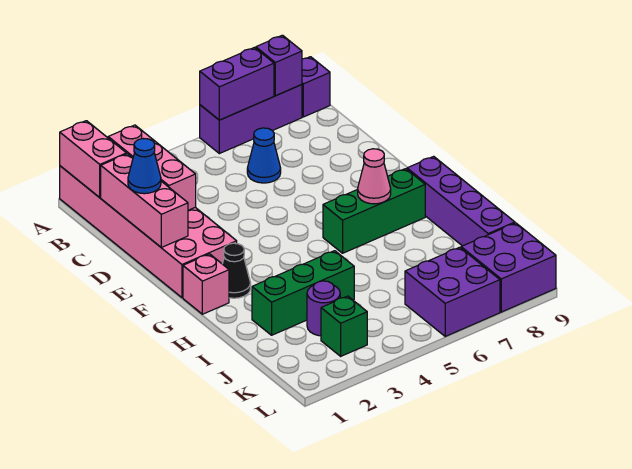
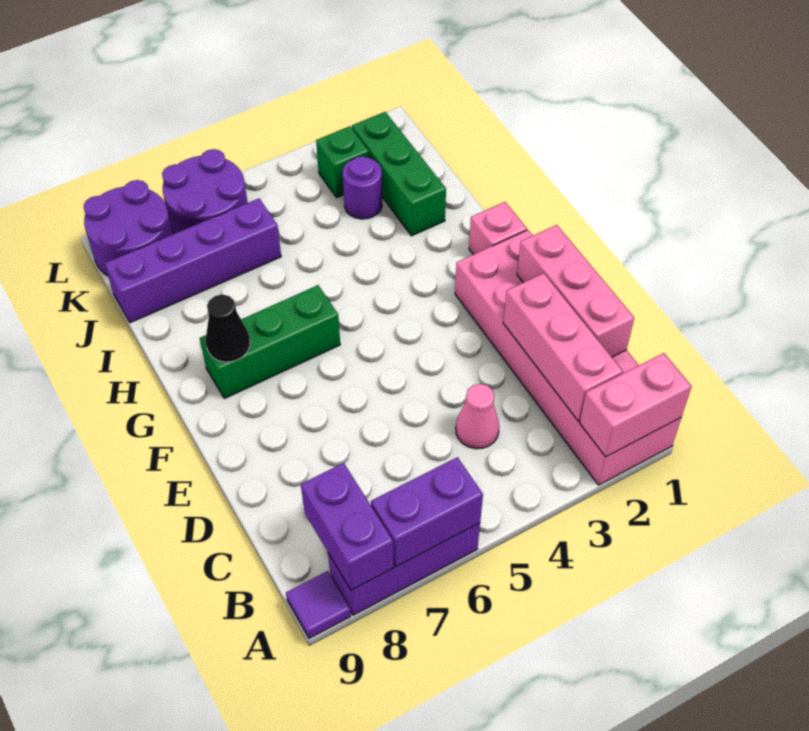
pink 1x2 brick [60,121,126,198] -> pink 1x2 brick turned to [580,353,692,457]
purple 1x1 brick [256,35,302,96] -> purple 1x2 brick [301,463,394,590]
purple 1x1 brick [302,57,330,117] -> purple 1x1 tile [286,571,351,639]
blue 1x1 cone [247,128,281,183] -> none
blue 1x1 cone [128,139,161,194] -> none
black 1x1 cone [223,243,251,298] -> black 1x1 cone moved to [206,294,250,362]
pink 1x1 cone [358,149,391,204] -> pink 1x1 cone moved to [456,384,499,449]
purple 1x4 brick [407,156,515,246] -> purple 1x4 brick turned to [104,199,281,323]
green 1x3 brick [252,251,354,335] -> green 1x3 brick turned to [352,112,446,236]
purple 2x2 brick [405,247,500,336] -> purple 2x2 round brick [162,149,248,234]
purple 2x2 brick [461,223,556,312] -> purple 2x2 round brick [84,180,173,276]

